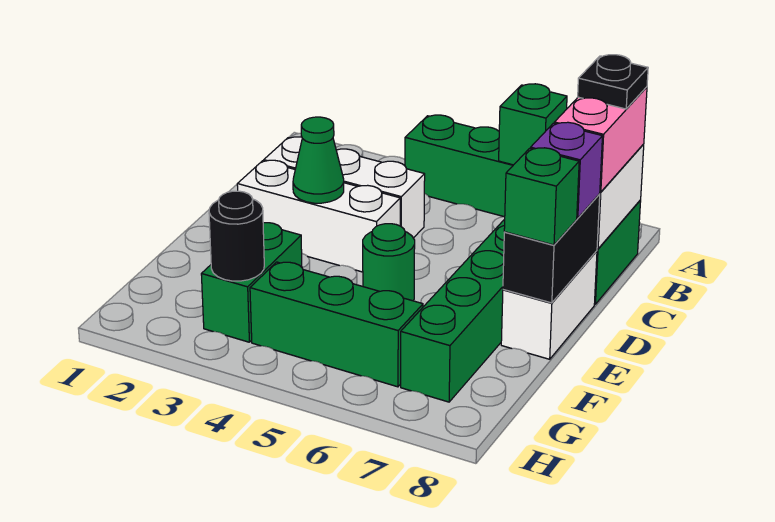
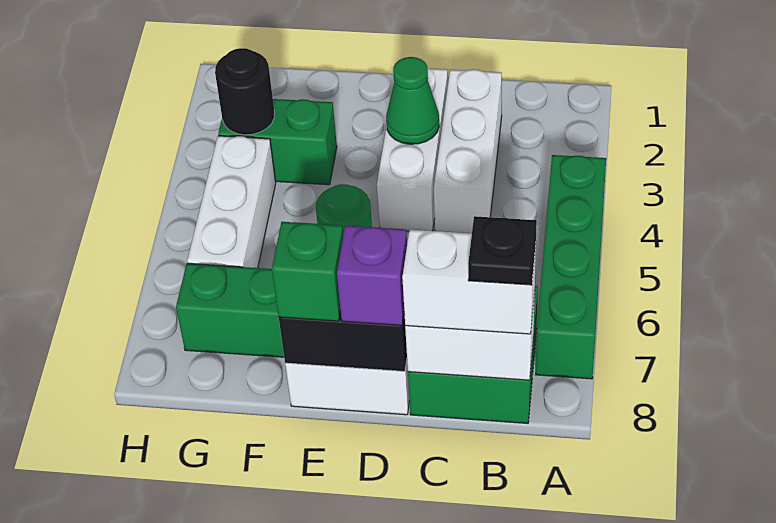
green 1x1 brick [499,84,567,165] -> none
pink 1x2 brick [554,87,647,192] -> white 1x2 brick [402,230,536,334]
green 1x3 brick [250,262,423,387] -> white 1x3 brick [187,136,276,268]

